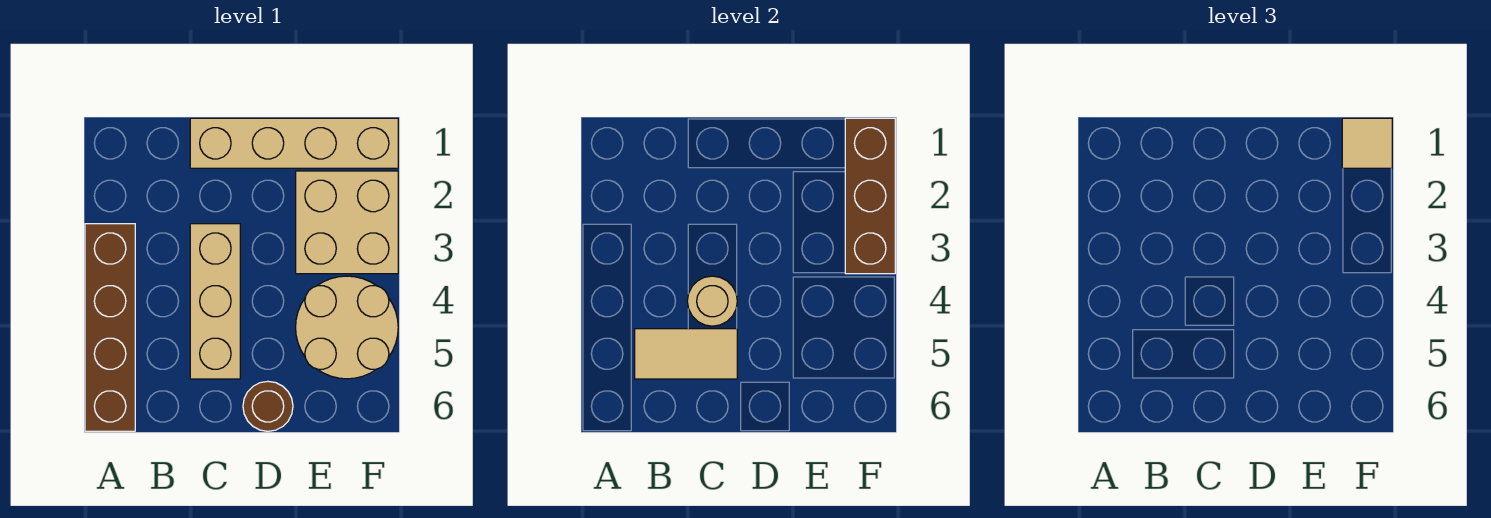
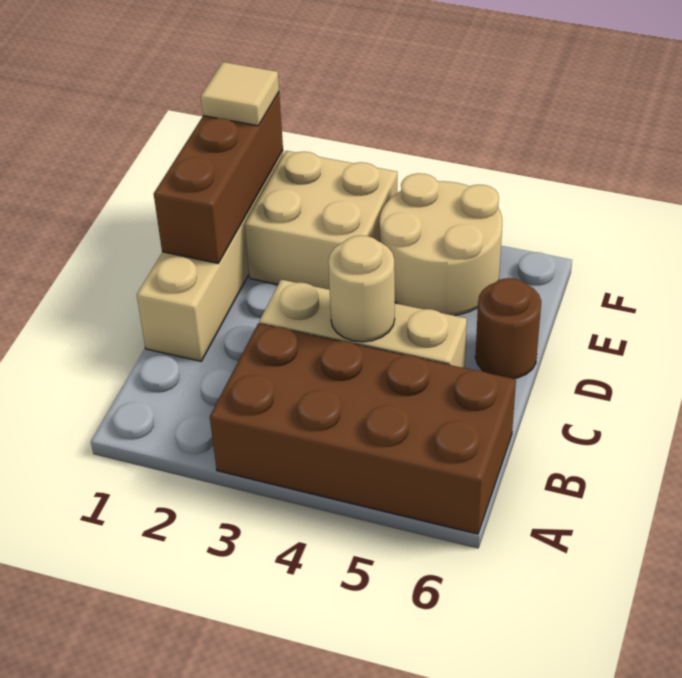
brown 1x4 brick [85,224,135,431] -> brown 2x4 brick [210,323,516,534]
tan 1x2 tile [635,329,737,379] -> none
brown 1x3 brick [845,118,895,274] -> brown 1x3 brick turned to [154,93,283,263]

